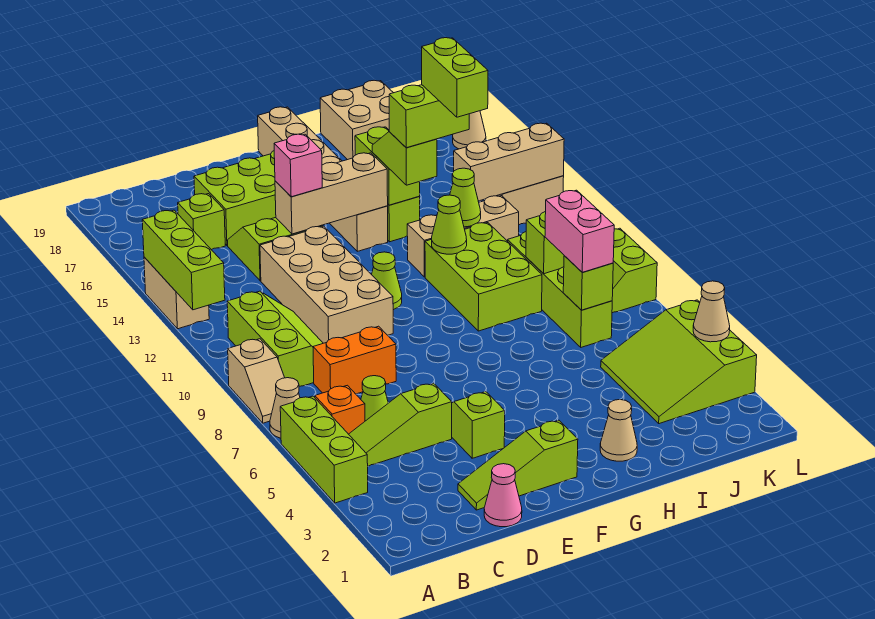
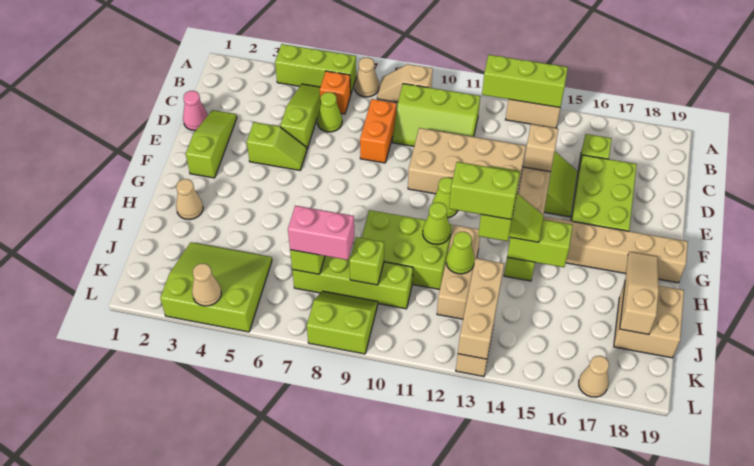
pink 1x1 brick [274,134,322,197] -> tan 1x1 brick [523,124,558,172]
none -> tan 1x3 slope [620,252,659,334]

